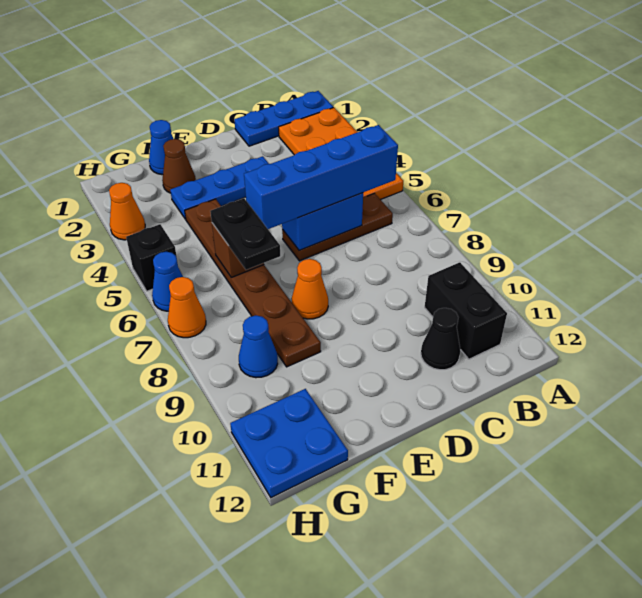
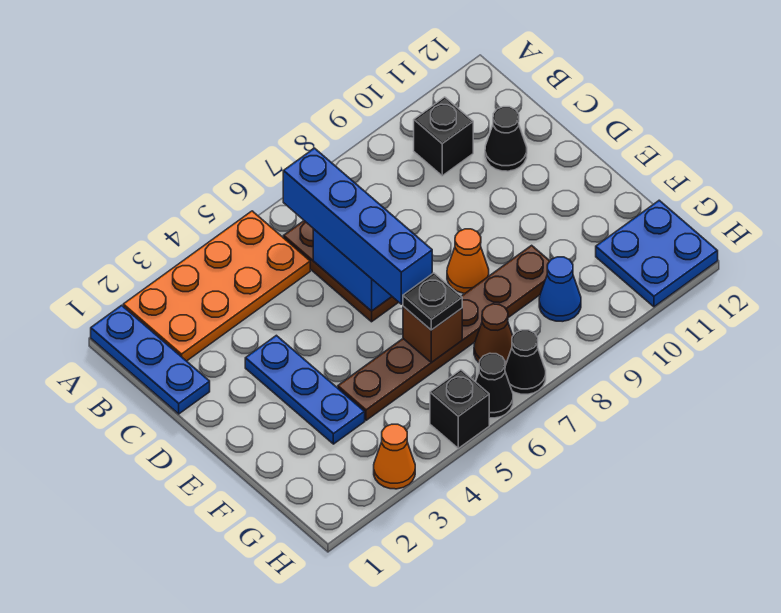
black 1x2 brick [425,262,507,359] -> black 1x1 brick [414,97,473,176]
blue 1x1 cone [149,120,173,175] -> none
brown 1x1 cone [162,139,196,193] -> brown 1x1 cone moved to [474,304,513,365]
black 1x2 plate [210,198,280,270] -> black 1x1 plate [403,273,462,330]
blue 1x1 cone [152,252,183,311] -> black 1x1 cone [476,353,513,418]
orange 1x1 cone [168,277,206,338] -> black 1x1 cone [505,330,546,394]

